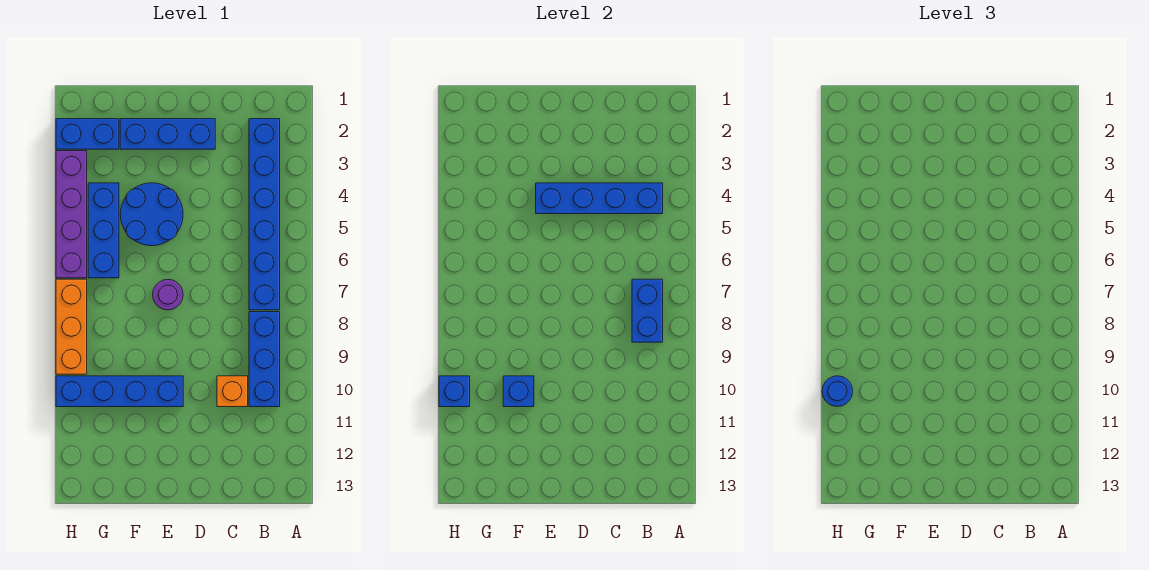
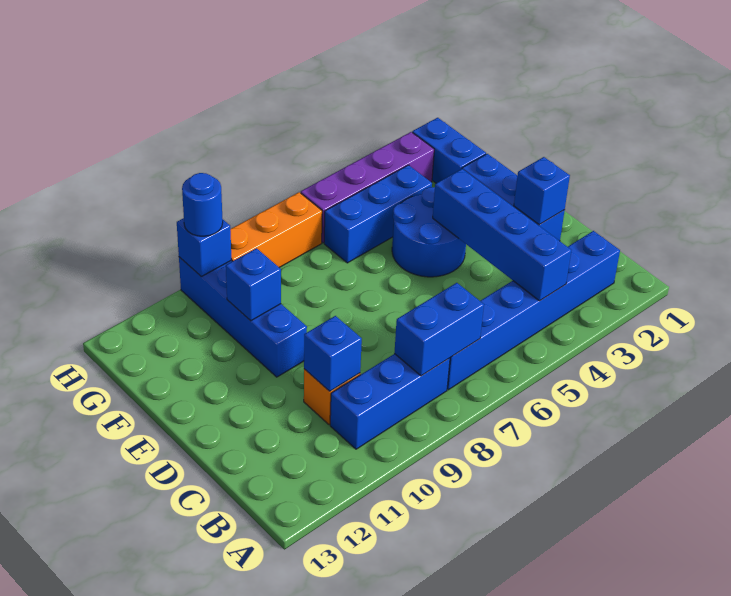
none -> blue 1x1 brick [304,316,362,391]
none -> blue 1x1 brick [514,157,570,225]
purple 1x1 round brick [153,279,183,310] -> none

